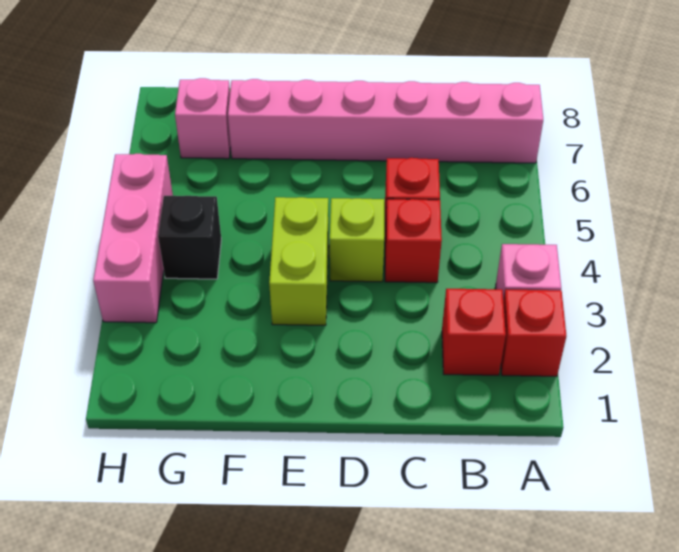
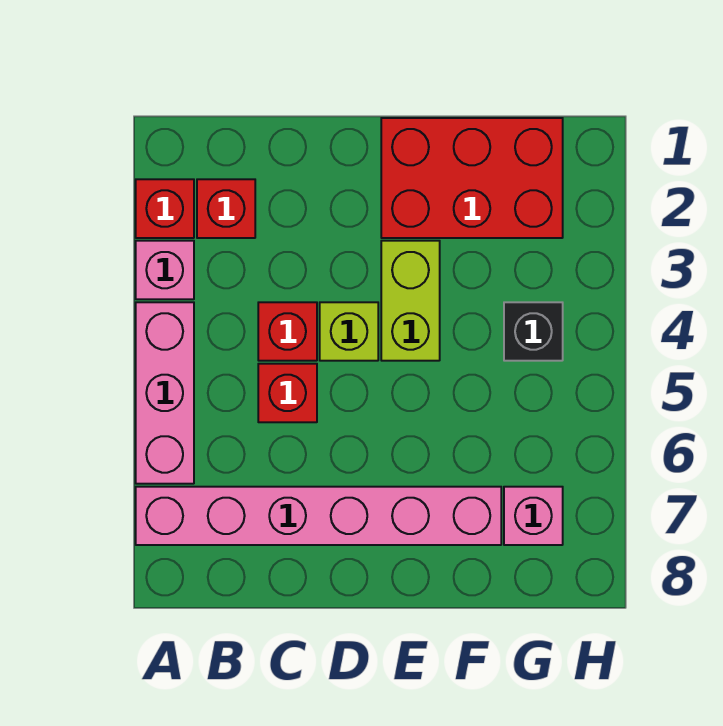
none -> red 2x3 brick [381,118,563,238]
pink 1x3 brick [93,154,173,323] -> pink 1x3 brick moved to [136,302,194,484]

